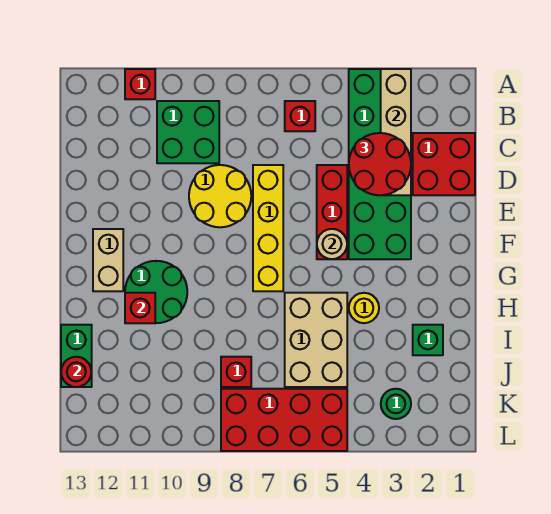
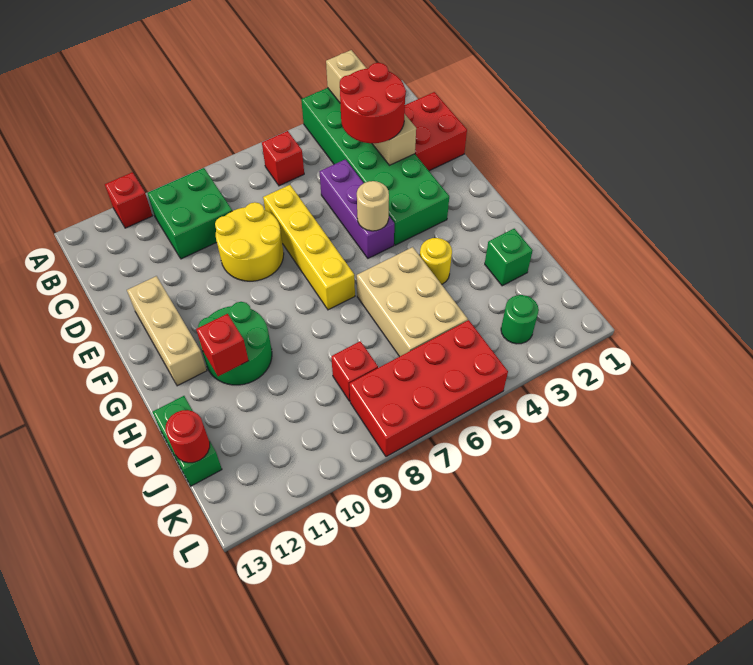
red 1x3 brick [317,165,347,259] -> purple 1x3 brick [320,159,394,258]
tan 1x2 brick [93,229,123,291] -> tan 1x3 brick [127,276,207,386]

